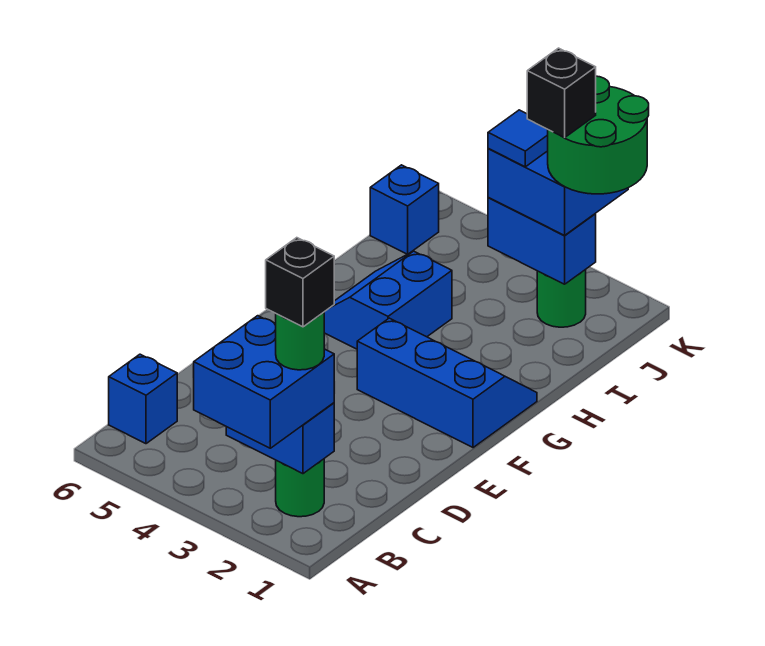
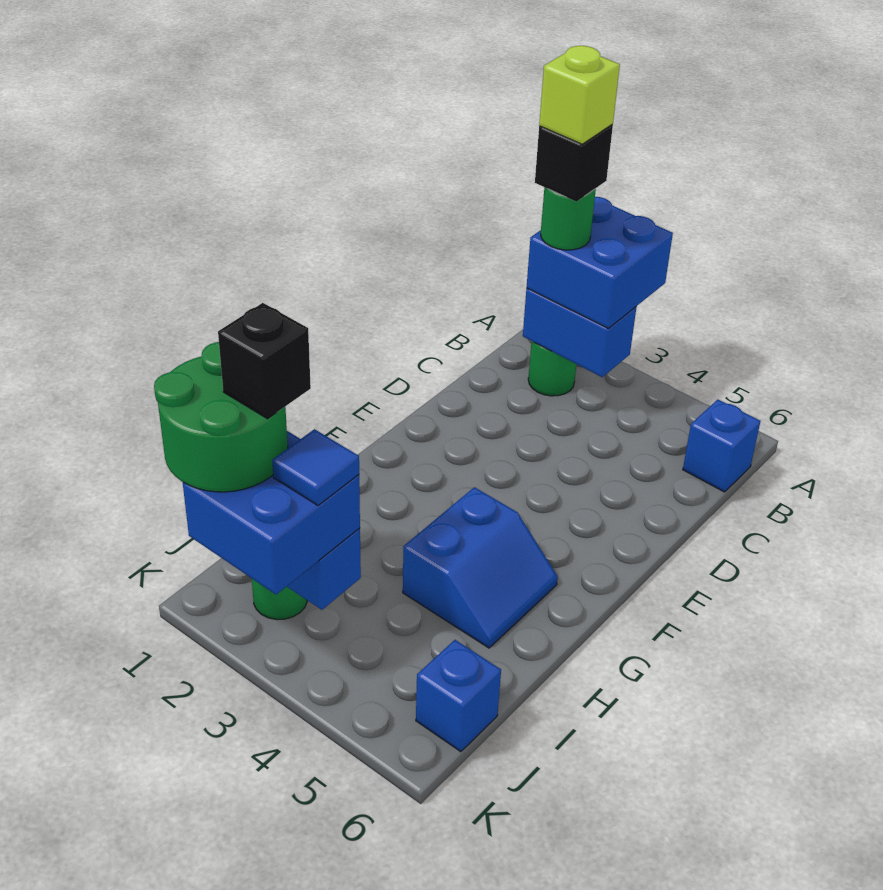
none -> lime 1x1 brick [539,46,620,144]
blue 2x3 slope [357,318,537,448] -> none

